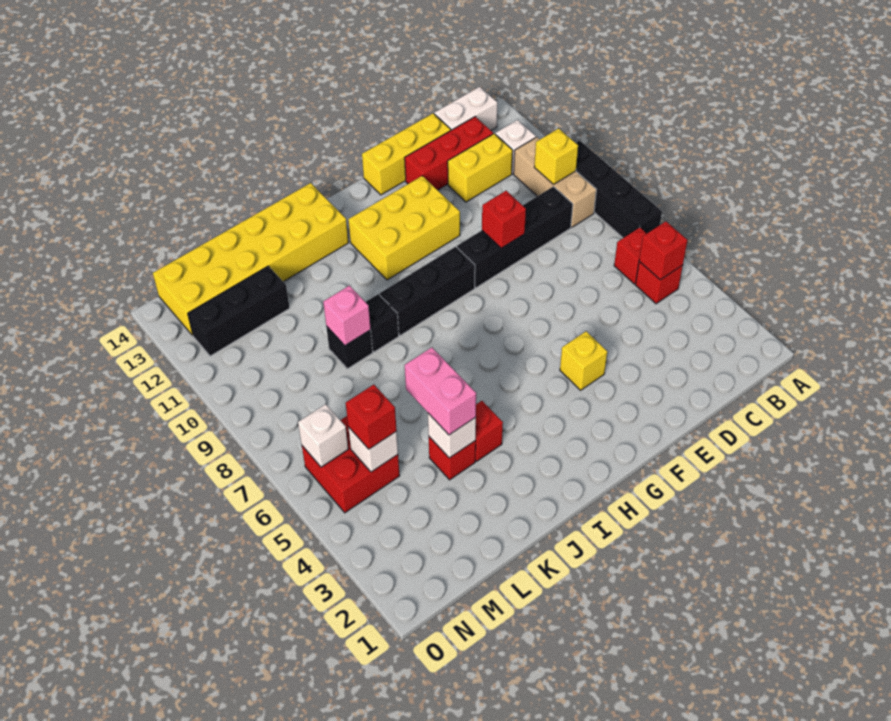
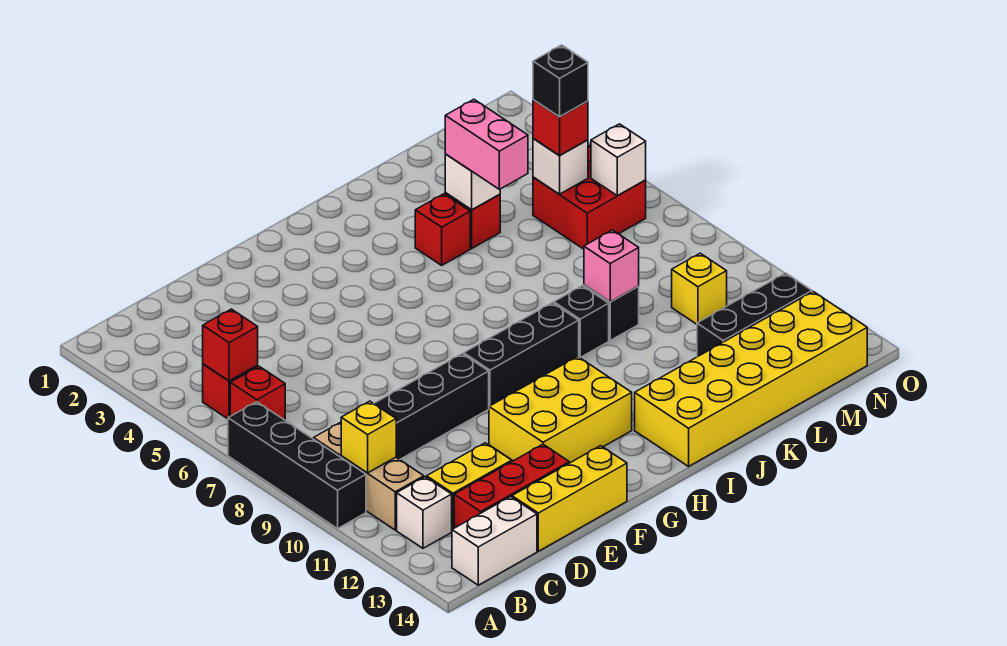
red 1x1 brick [482,191,526,248] -> none
yellow 1x1 brick [560,331,607,390] -> yellow 1x1 brick moved to [672,253,727,324]
none -> black 1x1 brick [533,45,588,117]

